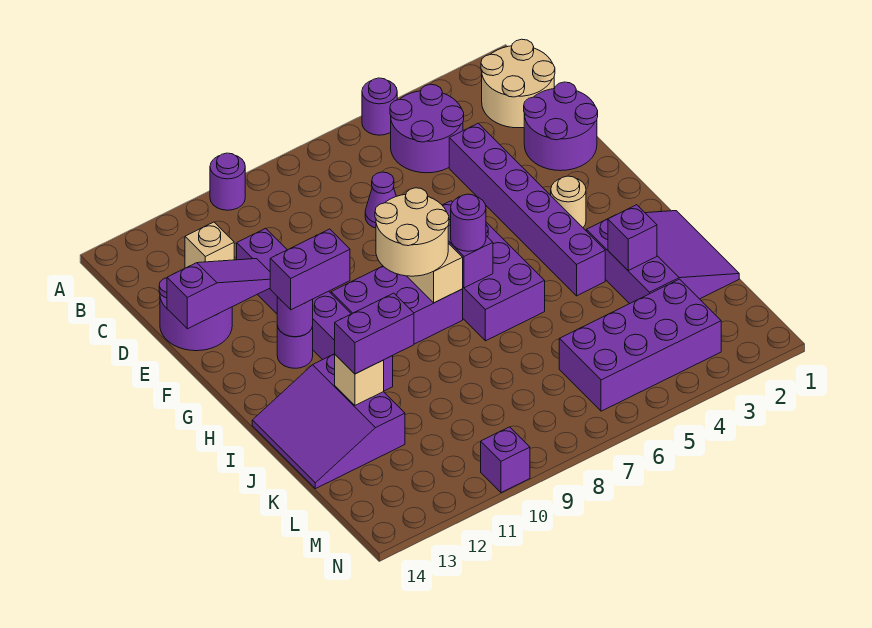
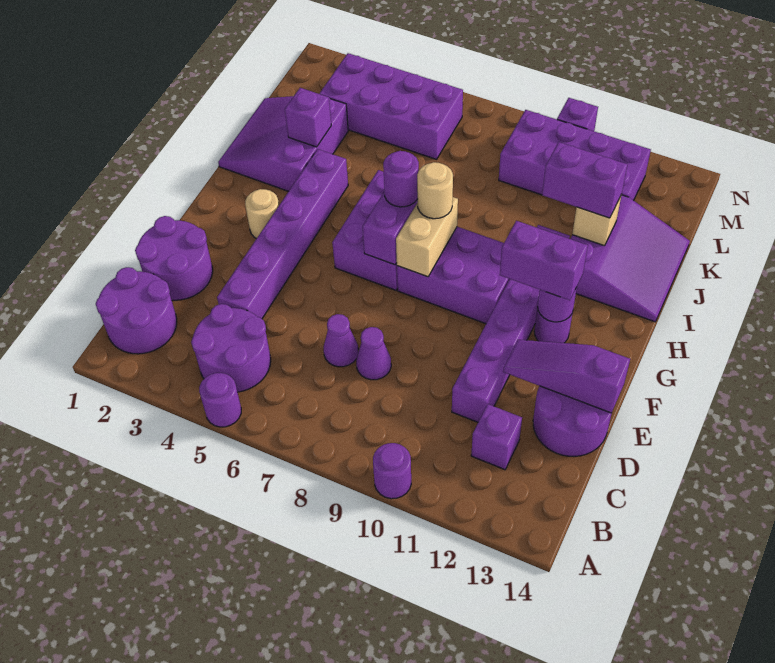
tan 2x2 round brick [481,39,555,128] -> purple 2x2 round brick [96,267,177,354]
tan 1x1 brick [185,222,234,268] -> purple 1x1 brick [471,404,522,470]
none -> purple 1x1 cone [356,327,391,380]
tan 2x2 round brick [375,188,449,276] -> tan 1x1 round brick [417,162,453,219]
none -> purple 2x4 brick [499,110,651,200]

